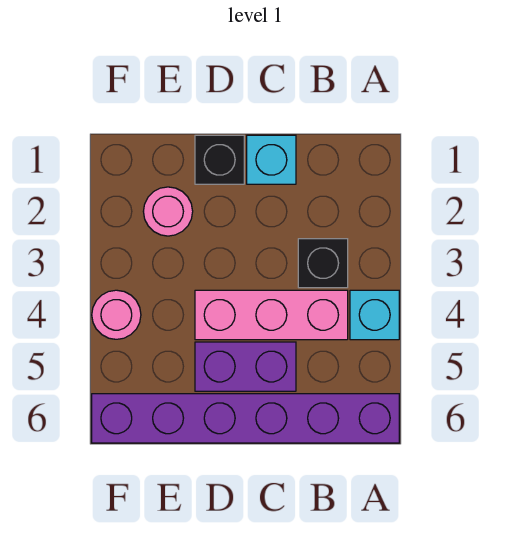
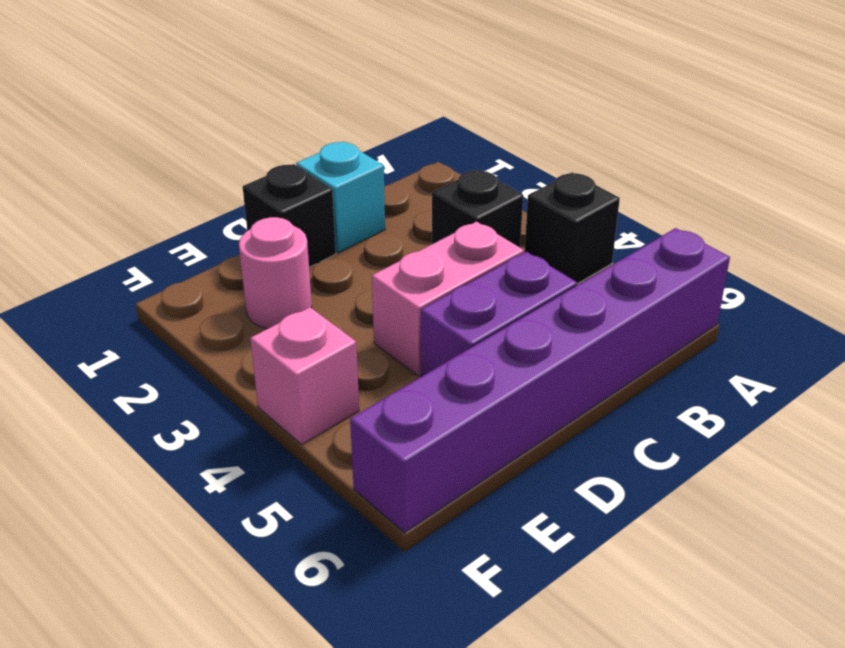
cyan 1x1 brick [350,290,399,340] -> black 1x1 brick [524,172,620,284]
pink 1x3 brick [195,290,348,340] -> pink 1x2 brick [372,221,524,376]
pink 1x1 round brick [92,290,141,339] -> pink 1x1 brick [250,307,359,444]

